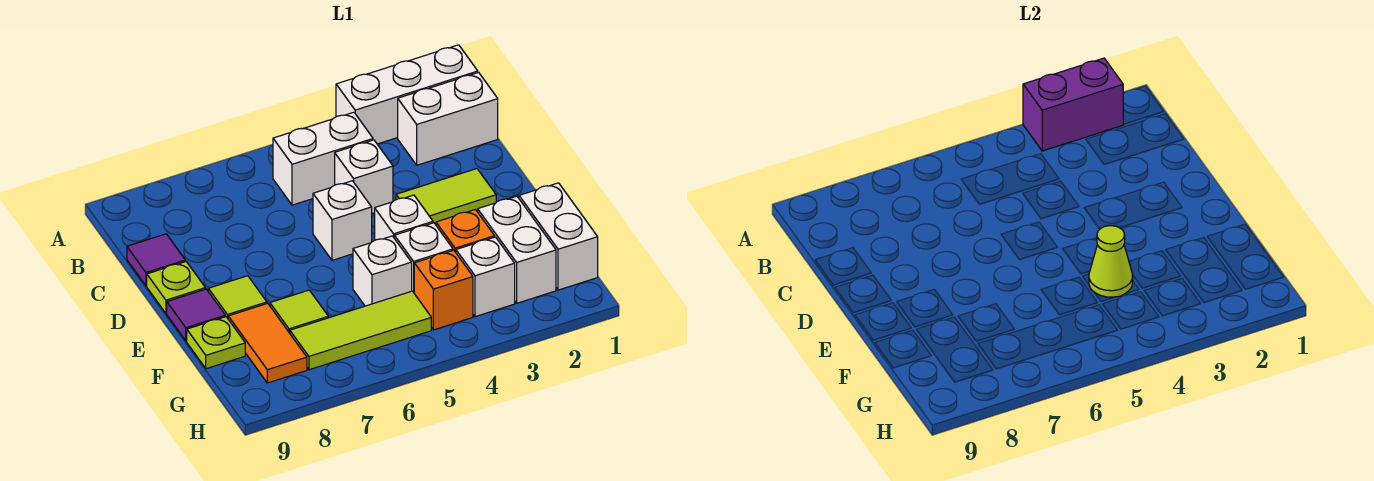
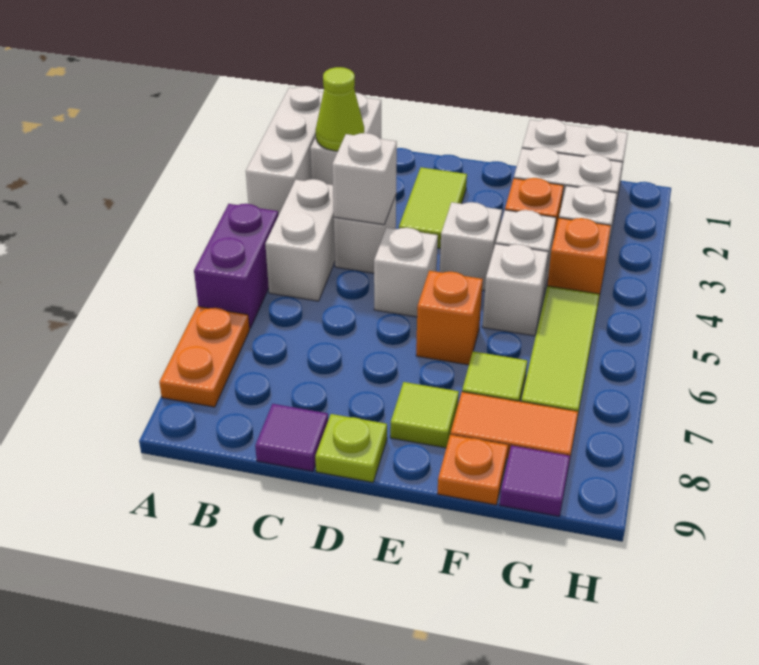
purple 1x2 brick [1023,58,1124,151] -> purple 1x2 brick moved to [194,204,278,329]
none -> orange 1x2 plate [159,306,250,407]
none -> white 1x1 brick [332,133,397,225]
none -> orange 1x1 brick [416,271,483,365]
purple 1x1 tile [167,289,225,341] -> purple 1x1 tile moved to [500,445,570,516]
lime 1x1 cone [1089,226,1133,297] -> lime 1x1 cone moved to [316,67,364,151]
lime 1x1 plate [187,317,245,369] -> orange 1x1 plate [437,435,508,505]

